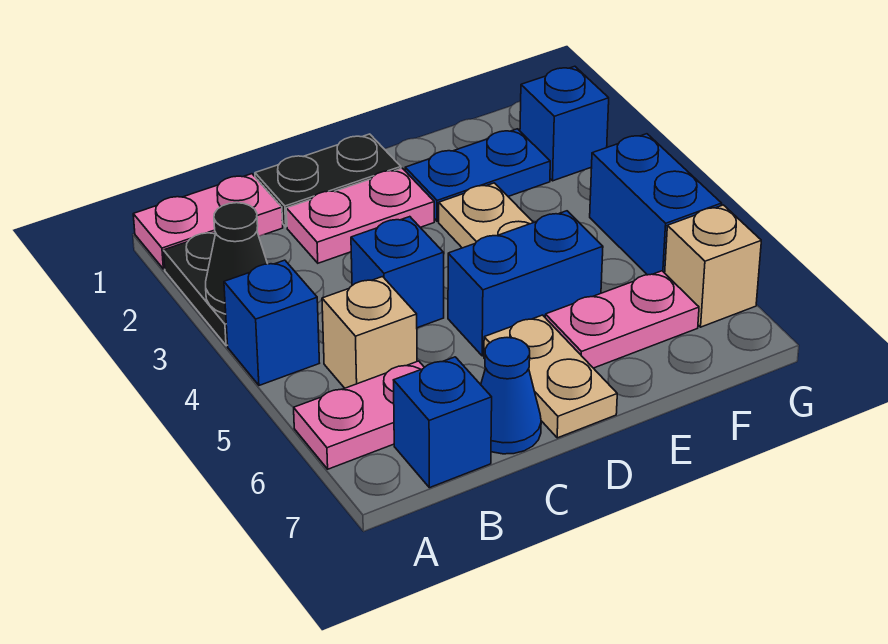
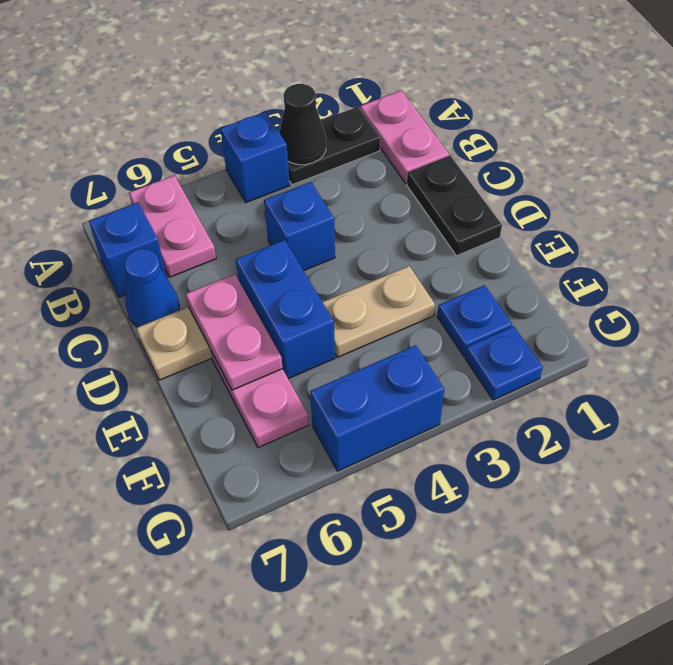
tan 1x1 brick [322,277,417,388] -> none
pink 1x2 plate [286,168,434,263] -> pink 1x2 plate moved to [186,274,283,390]
blue 1x2 plate [405,129,550,221] -> blue 1x1 plate [437,285,512,356]
blue 1x1 brick [520,66,609,181] -> blue 1x1 plate [465,326,543,400]
tan 1x1 brick [665,205,761,327] -> none

